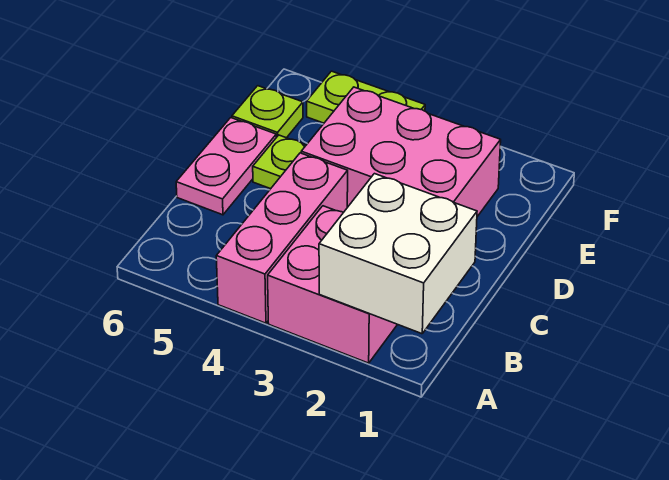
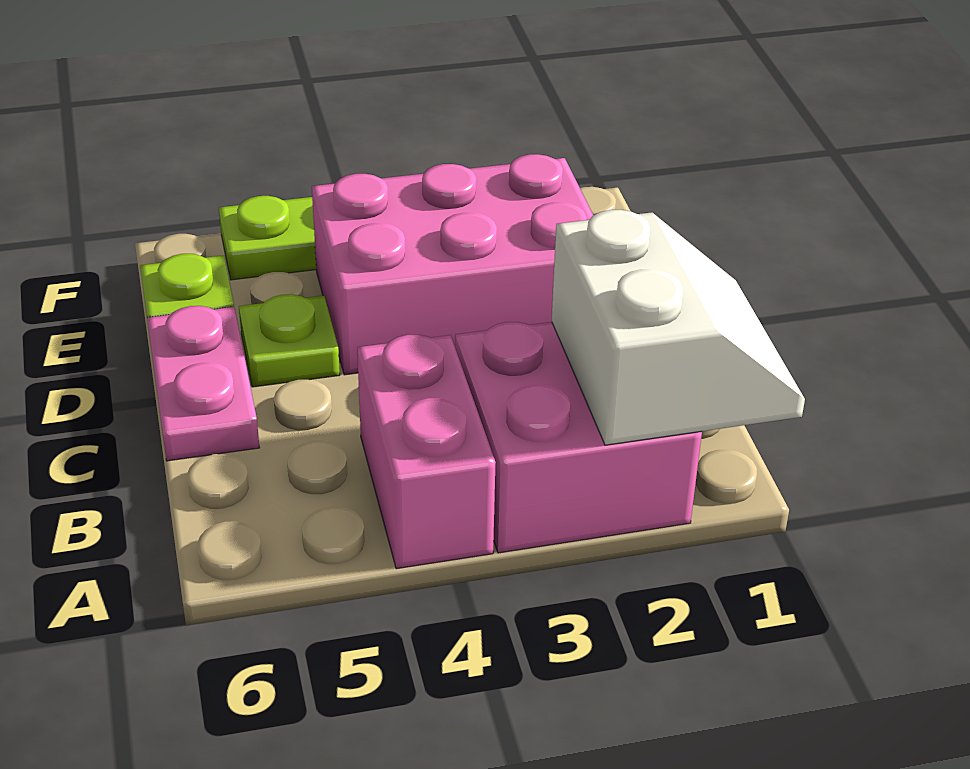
white 2x2 brick [319,174,477,334] -> white 2x2 slope [552,210,805,445]
pink 1x3 brick [216,153,348,323] -> pink 1x2 brick [357,335,496,569]

